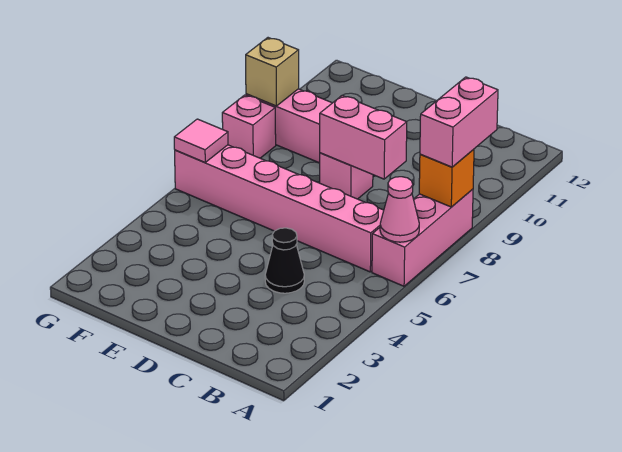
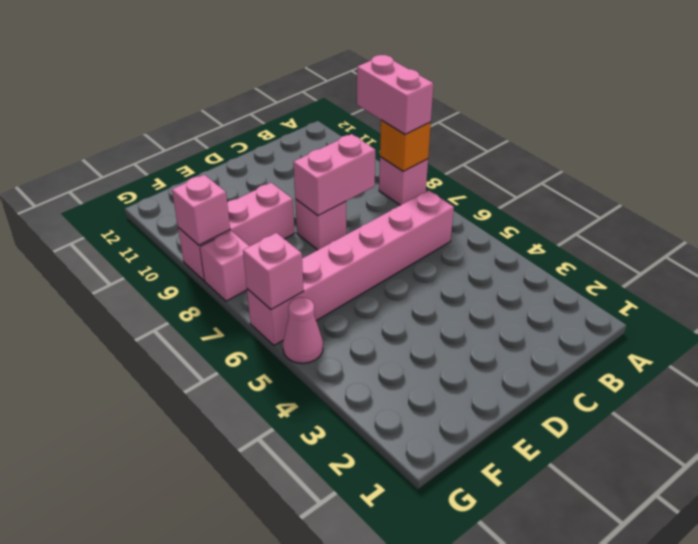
pink 1x3 brick [372,189,473,286] -> pink 1x1 brick [379,157,428,205]
pink 1x1 cone [380,177,419,242] -> pink 1x1 cone moved to [283,297,323,363]
black 1x1 cone [265,228,304,293] -> none
pink 1x1 tile [174,119,228,162] -> pink 1x1 brick [243,233,304,309]
tan 1x1 brick [246,38,299,106] -> pink 1x1 brick [172,175,230,245]

